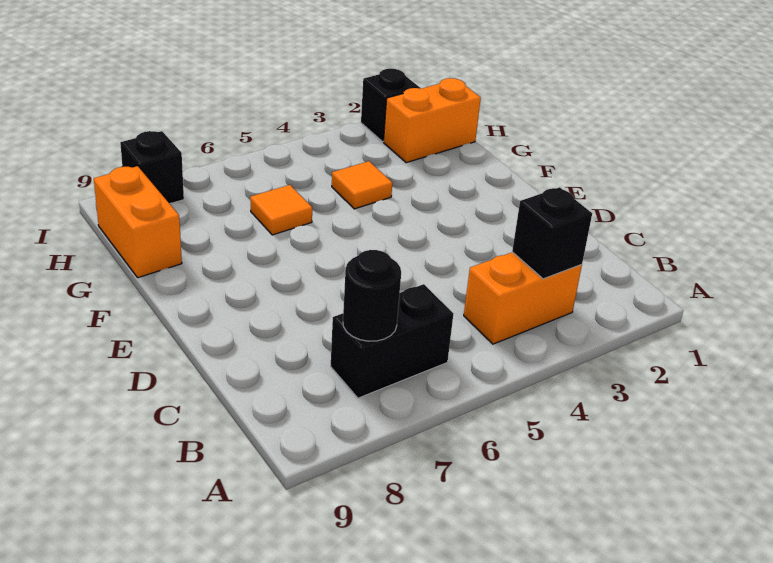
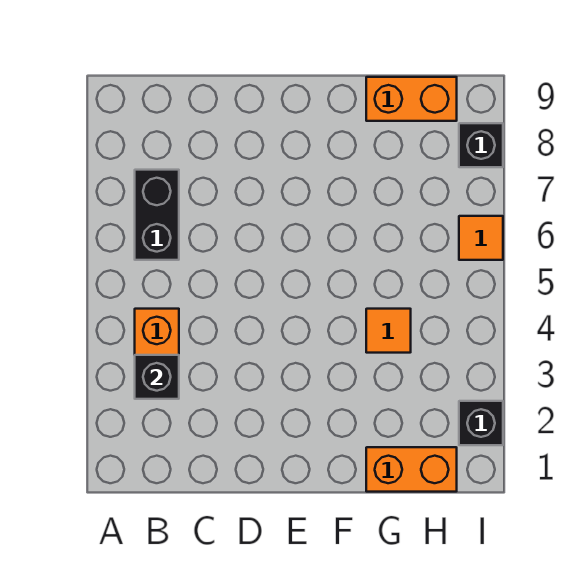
black 1x1 round brick [343,250,401,341] -> none
orange 1x1 tile [250,185,312,235] -> orange 1x1 tile moved to [459,216,503,260]
orange 1x2 brick [384,78,481,163] -> orange 1x2 brick turned to [366,447,457,492]

